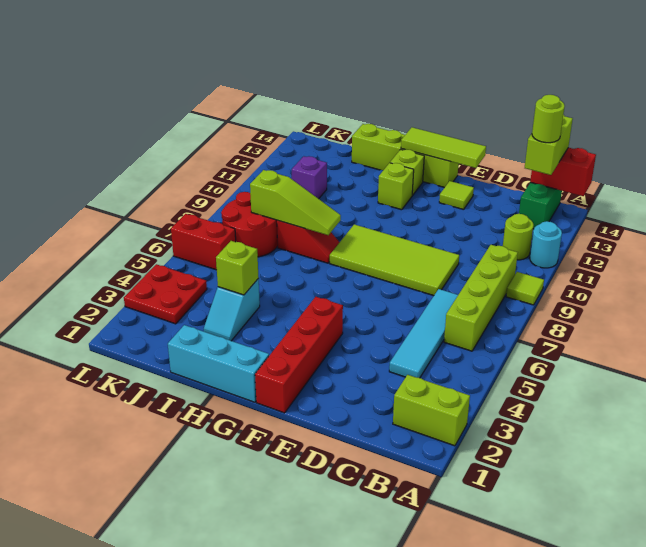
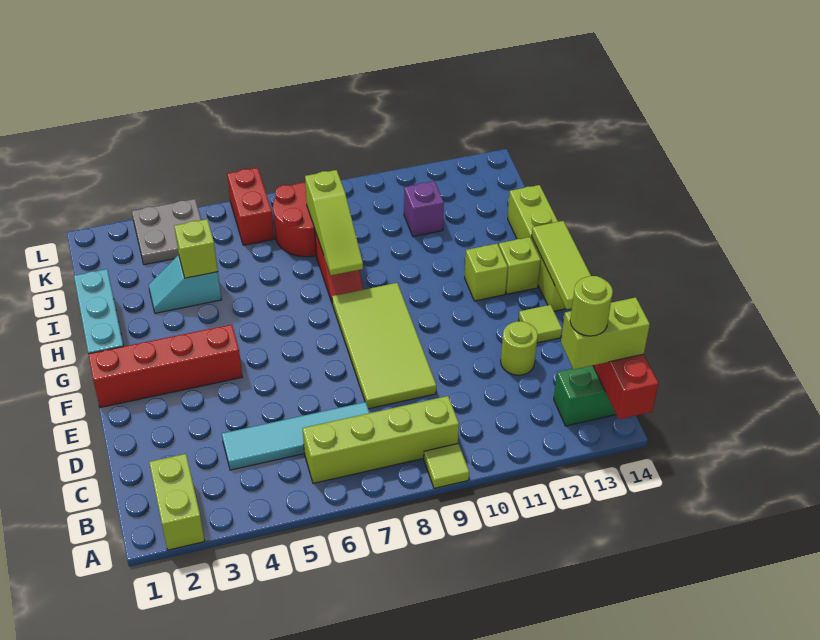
cyan 1x1 round brick [530,221,562,268] -> none
lime 1x1 round brick [503,214,533,260] -> lime 1x1 round brick moved to [501,321,538,375]
red 2x2 plate [124,264,207,324] -> grey 2x2 plate [132,199,201,265]

